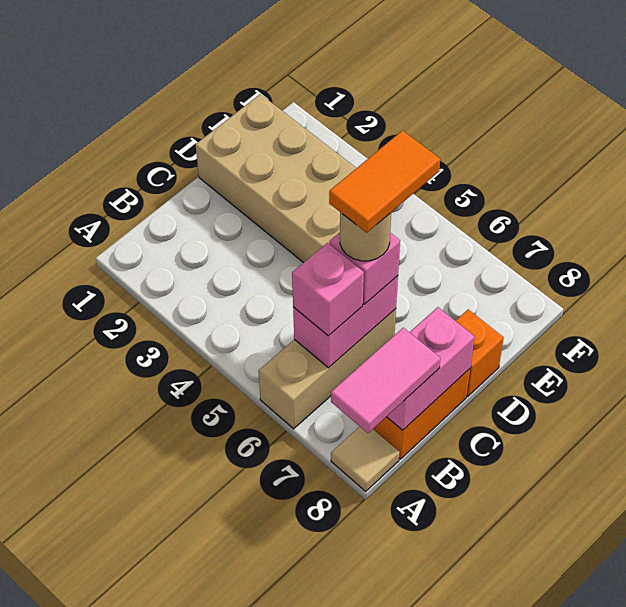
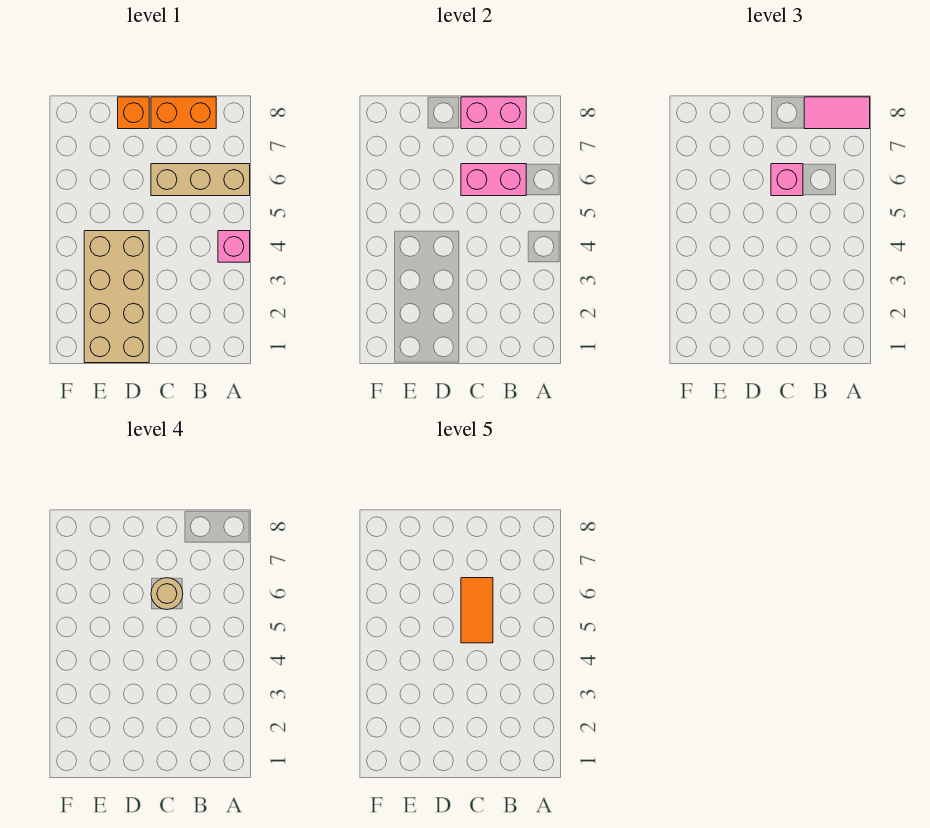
tan 1x1 tile [331,427,399,491] -> none
pink 1x1 brick [292,243,364,336] -> pink 1x1 brick moved to [218,231,250,262]
orange 1x2 tile [329,131,440,233] -> orange 1x2 tile turned to [461,578,493,643]

